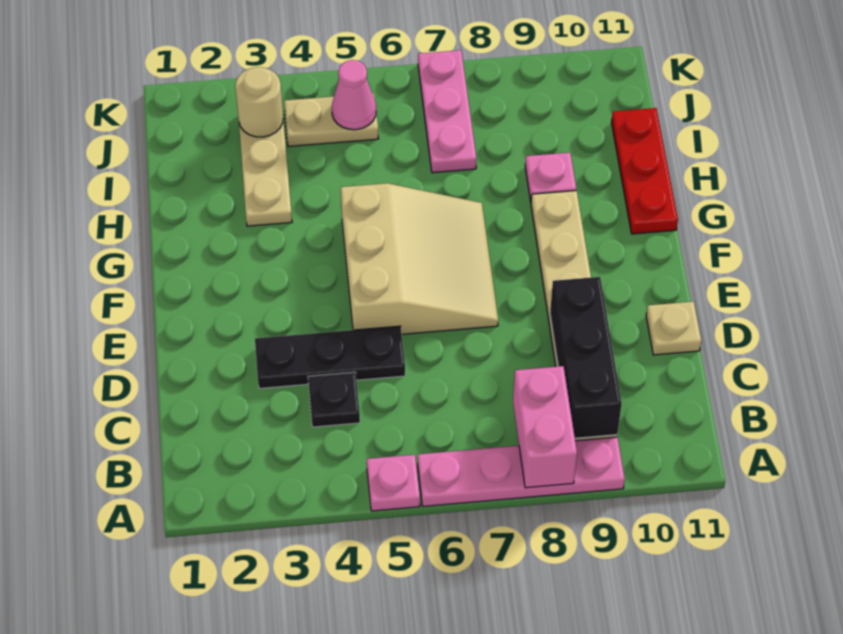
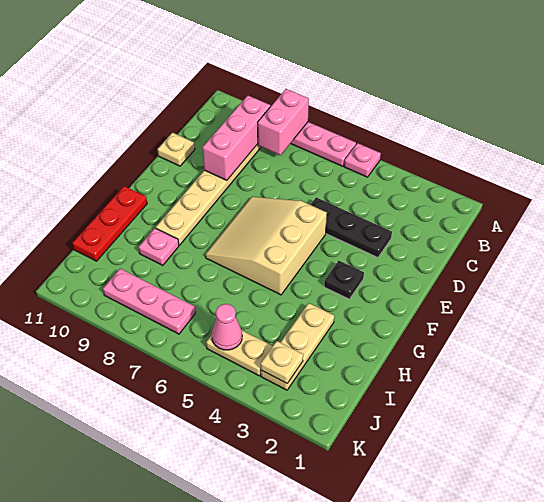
black 1x3 brick [550,277,622,438] -> pink 1x3 brick [203,96,270,180]
black 1x1 plate [308,372,360,427] -> black 1x1 plate moved to [324,261,364,299]
pink 1x3 plate [418,50,476,173] -> pink 1x3 plate turned to [103,269,196,334]
tan 1x1 round brick [235,67,283,137] -> tan 1x1 plate [261,341,303,383]

